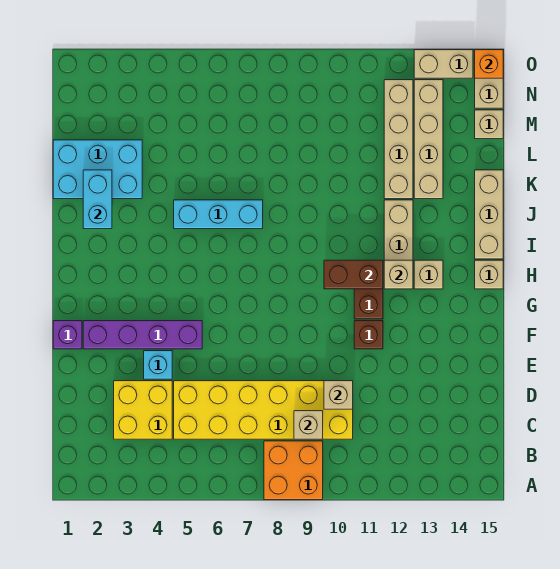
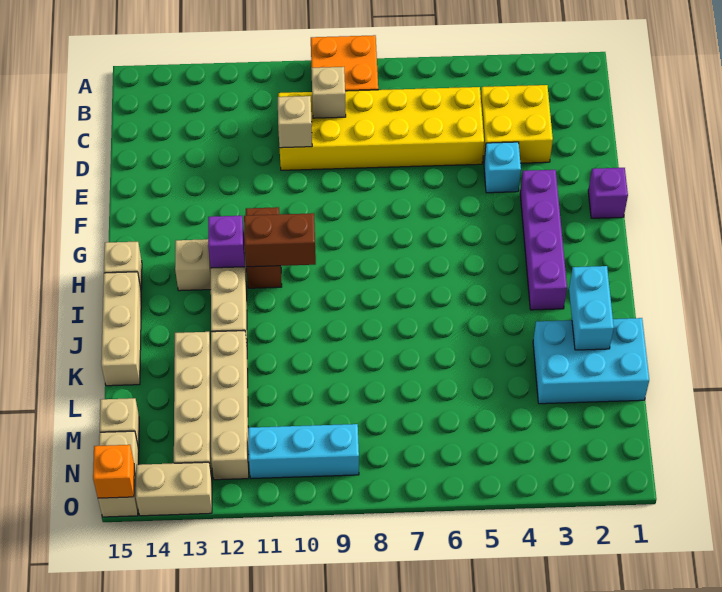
purple 1x4 brick [83,321,202,349] -> purple 1x4 brick turned to [520,170,567,310]
brown 1x1 brick [354,321,383,349] -> none
tan 1x1 brick [384,260,413,289] -> purple 1x1 brick [208,216,245,268]
cyan 1x3 brick [174,200,263,229] -> cyan 1x3 brick moved to [248,424,359,479]

